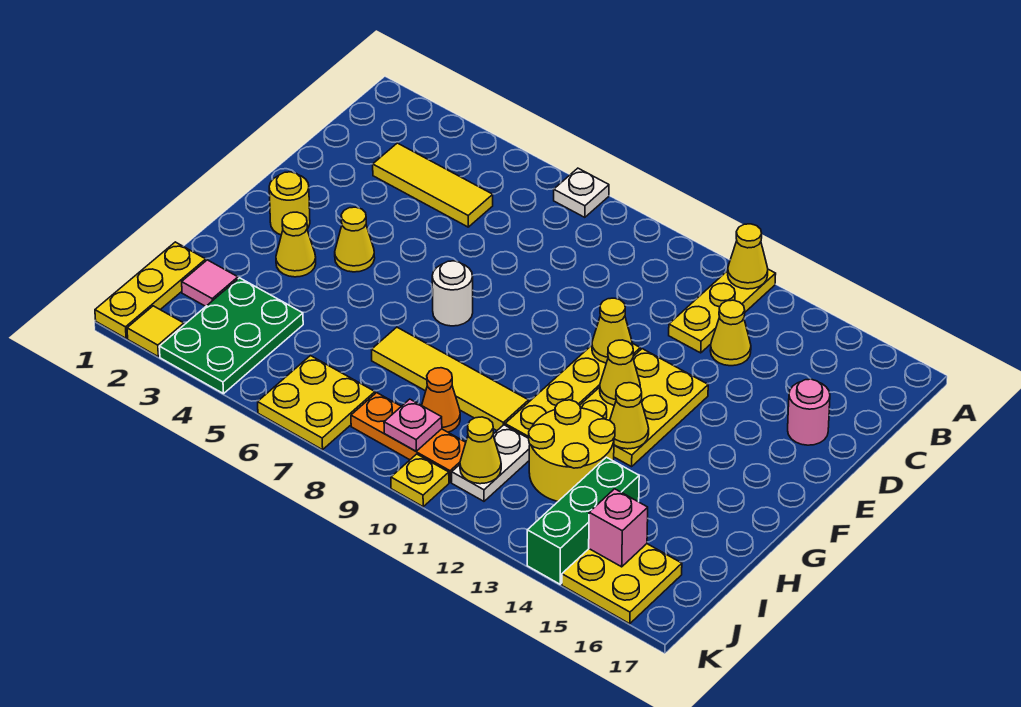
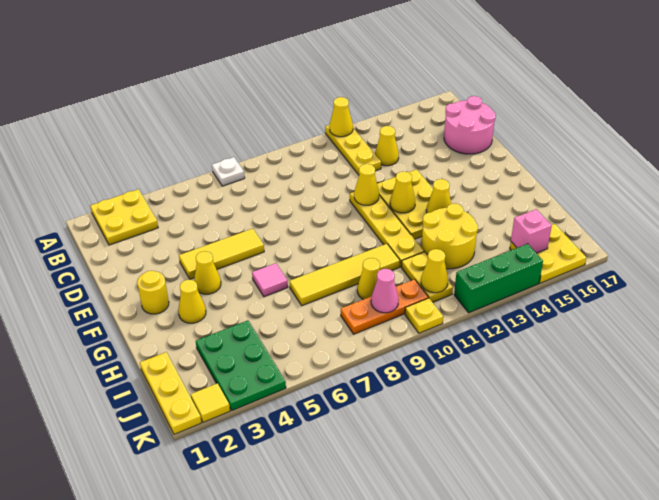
yellow 1x3 tile [373,143,493,227] -> yellow 1x3 tile moved to [179,229,264,279]
pink 1x1 round brick [788,379,830,445] -> pink 2x2 round brick [444,96,496,154]
white 1x1 round brick [432,261,473,326] -> none
pink 1x1 tile [182,260,238,306] -> pink 1x1 tile moved to [252,263,288,297]
orange 1x1 cone [422,368,460,432] -> yellow 1x1 cone [357,258,380,299]
white 1x2 plate [452,425,530,501] -> yellow 1x2 plate [401,252,453,302]
green 1x3 brick [527,457,639,584] -> green 1x3 brick turned to [454,244,543,313]
yellow 2x2 plate [258,356,375,450] -> yellow 2x2 plate moved to [90,189,158,245]
pink 1x1 plate [384,399,442,451] -> pink 1x1 cone [371,269,399,313]

